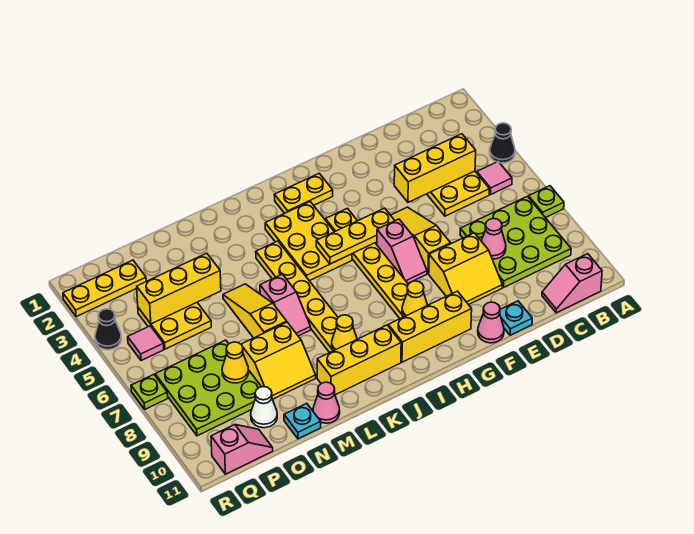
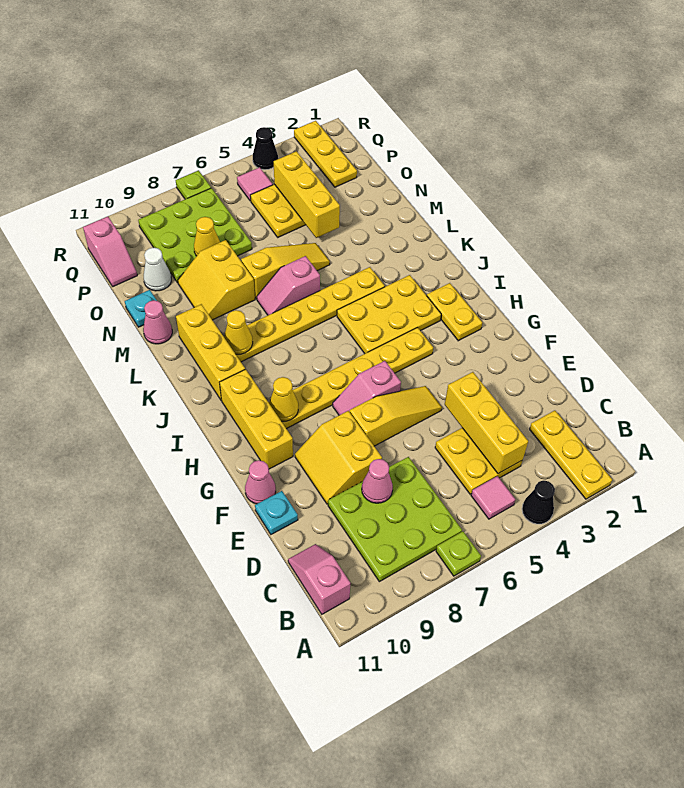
yellow 1x3 plate [316,208,395,264] -> yellow 1x3 plate moved to [530,411,612,499]

